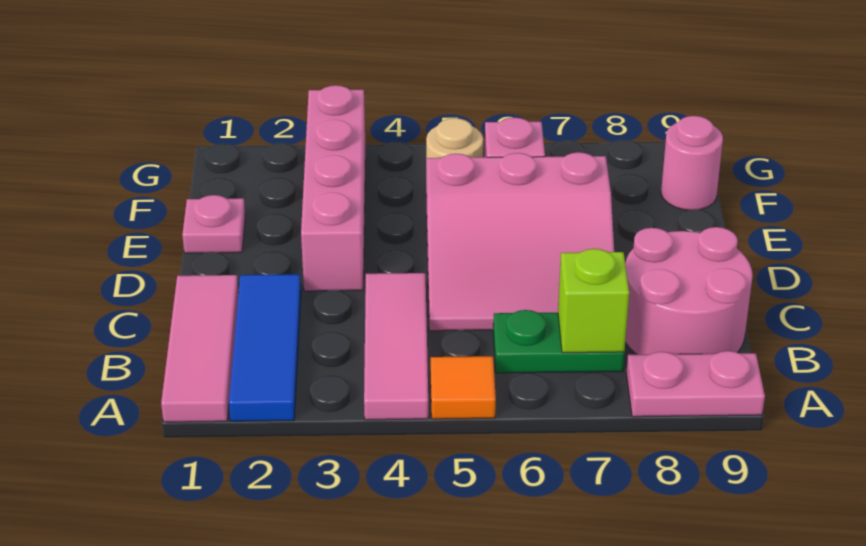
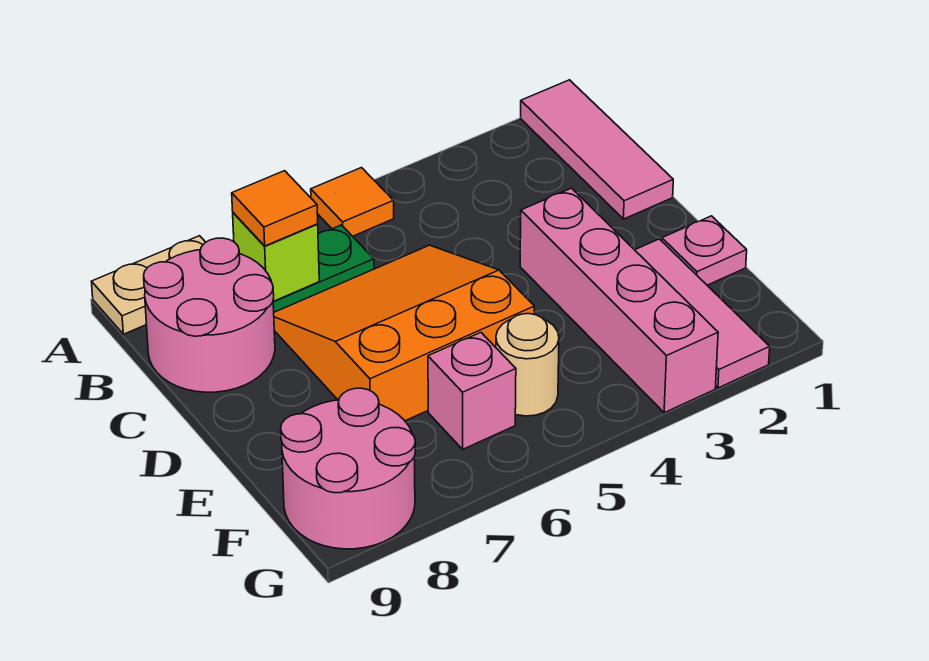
blue 1x3 tile [229,274,301,421] -> none
pink 1x3 tile [364,273,428,420] -> pink 1x3 tile moved to [635,239,770,388]
pink 1x2 plate [626,351,765,417] -> tan 1x2 plate [91,236,206,334]
none -> orange 1x1 tile [232,171,318,246]
pink 3x3 slope [427,152,614,331] -> orange 3x3 slope [274,245,534,421]
pink 1x1 round brick [661,116,723,210] -> pink 2x2 round brick [281,388,415,549]

